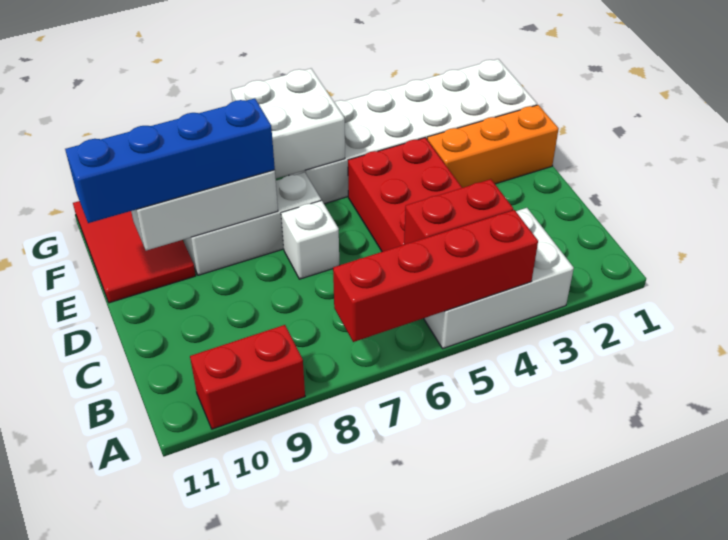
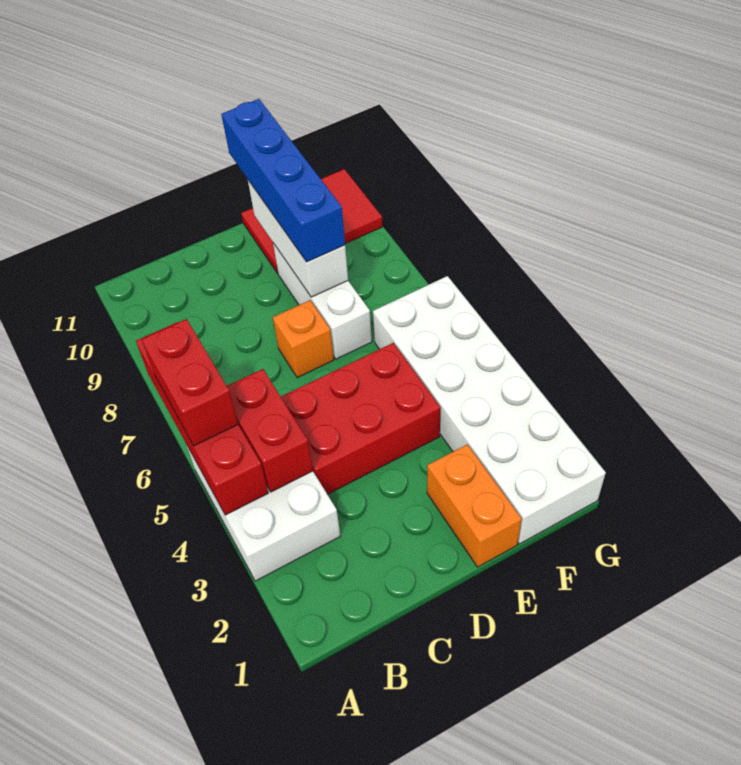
red 1x2 brick [190,325,305,429] -> red 1x2 brick moved to [142,319,238,446]
white 1x1 brick [281,200,339,279] -> orange 1x1 brick [273,300,334,378]
orange 1x3 brick [427,105,559,188] -> orange 1x2 brick [427,444,522,567]
white 2x2 brick [231,68,345,179] -> none

